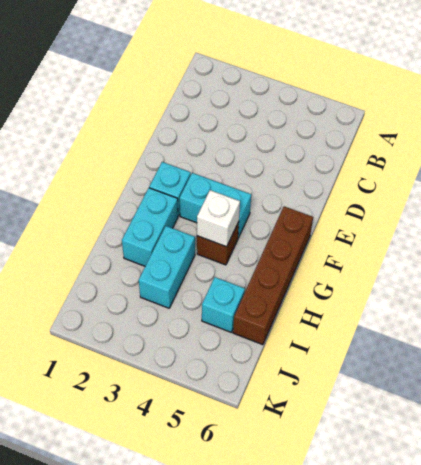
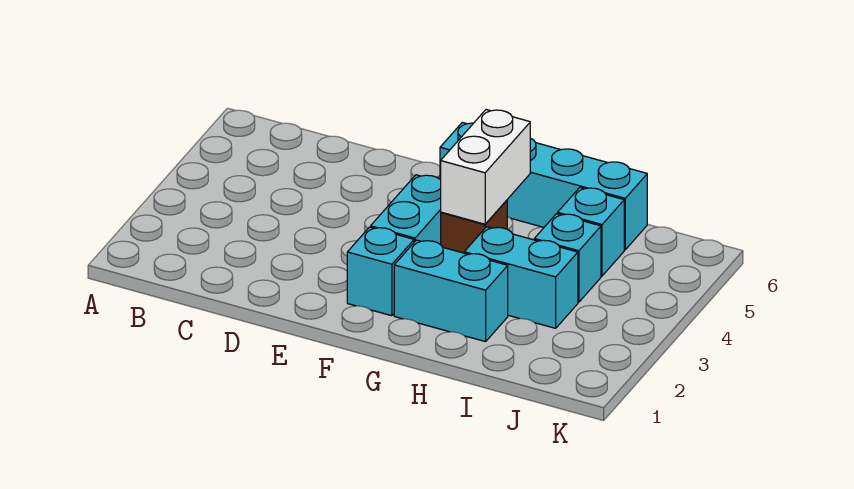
brown 1x4 brick [233,206,313,345] -> cyan 1x4 brick [440,122,647,250]
white 1x1 brick [197,190,240,247] -> white 1x2 brick [441,110,530,224]
none -> cyan 1x1 brick [534,214,601,302]

